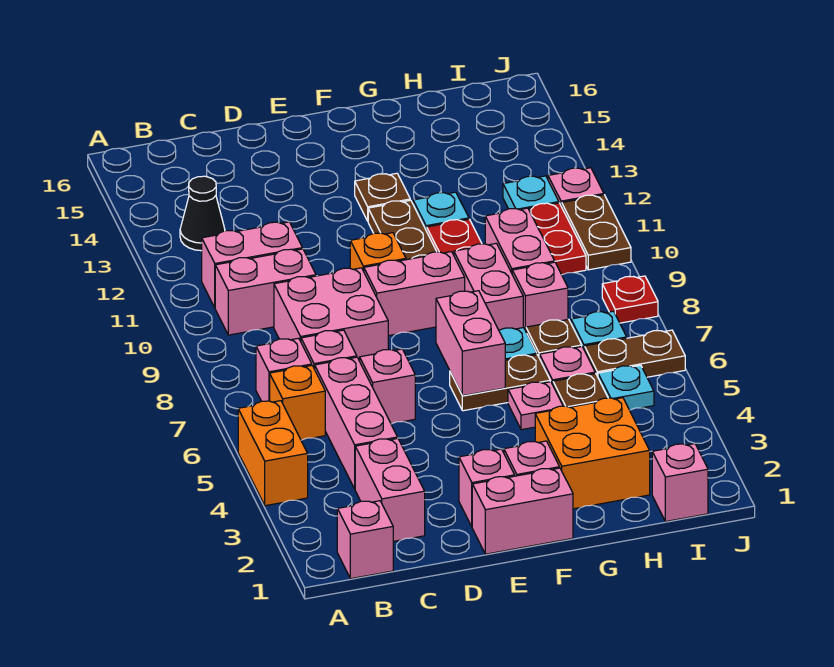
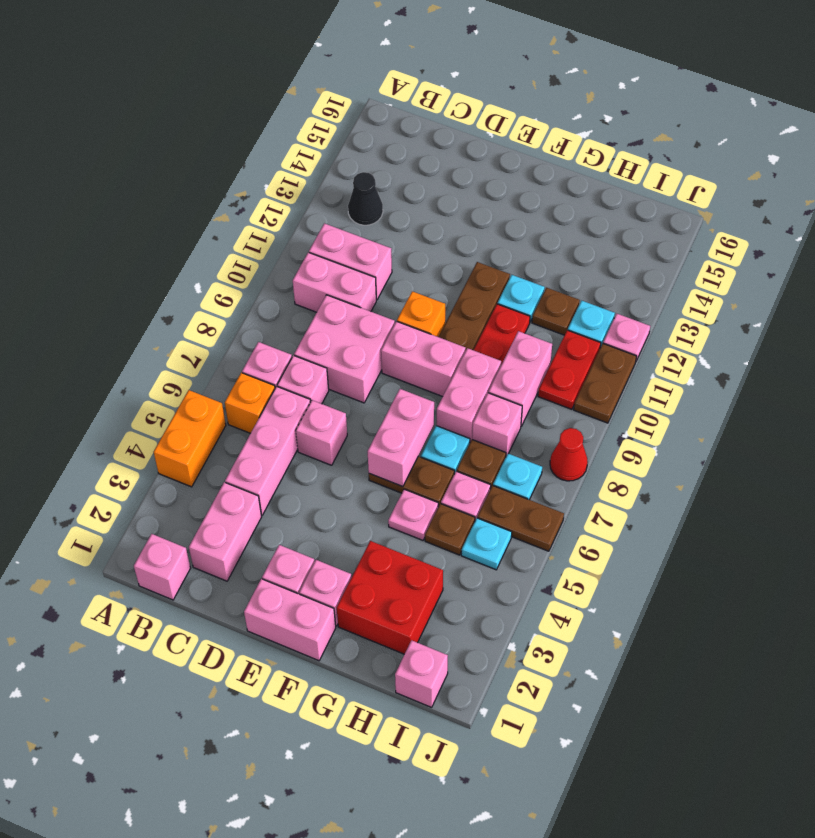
brown 1x1 plate [355,173,410,221] -> brown 1x1 plate moved to [532,288,580,335]
orange 2x2 brick [535,398,650,509] -> red 2x2 brick [337,541,443,654]
red 1x1 plate [602,276,658,323] -> red 1x1 cone [550,428,588,481]

